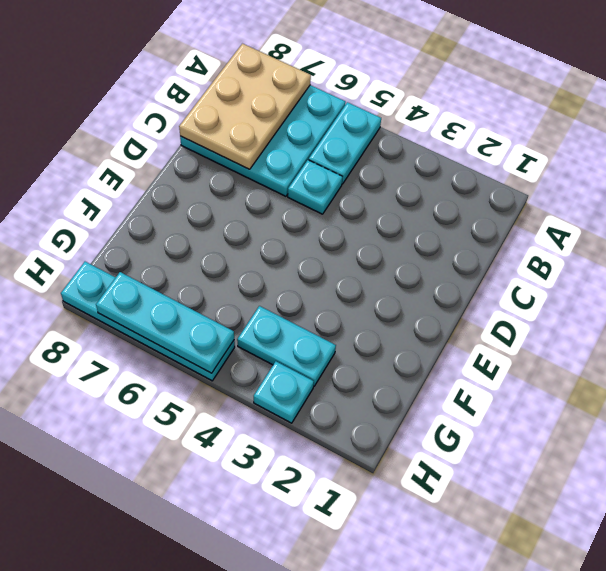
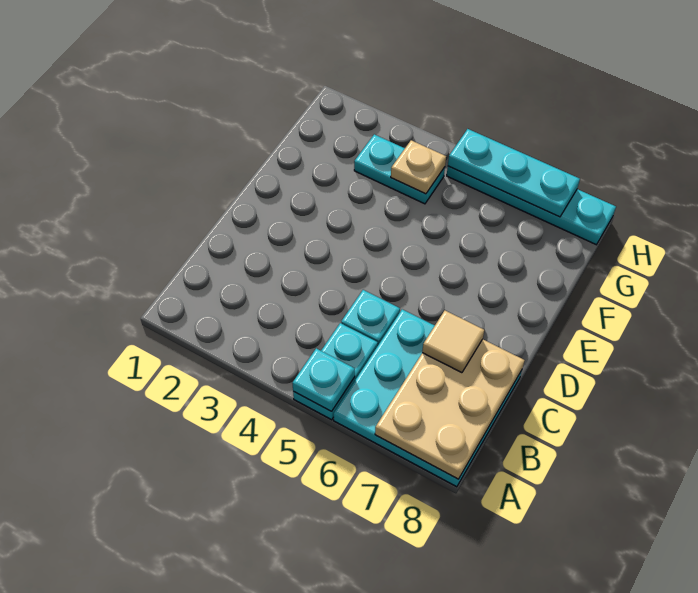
none -> tan 1x1 tile [422,310,484,373]
none -> tan 1x1 plate [391,140,446,194]
cyan 1x1 plate [254,361,314,423] -> cyan 1x1 plate moved to [293,348,355,411]

